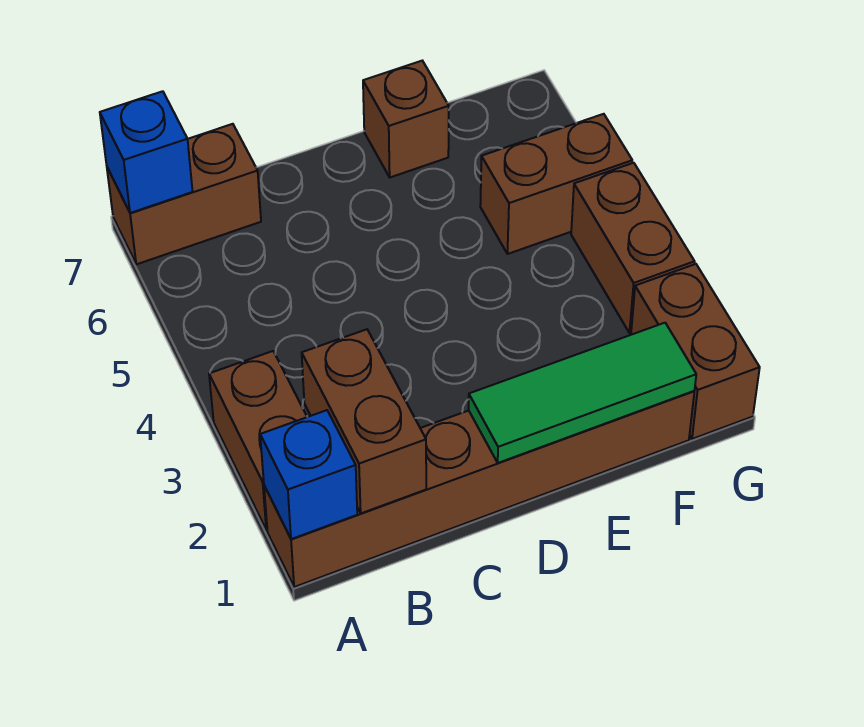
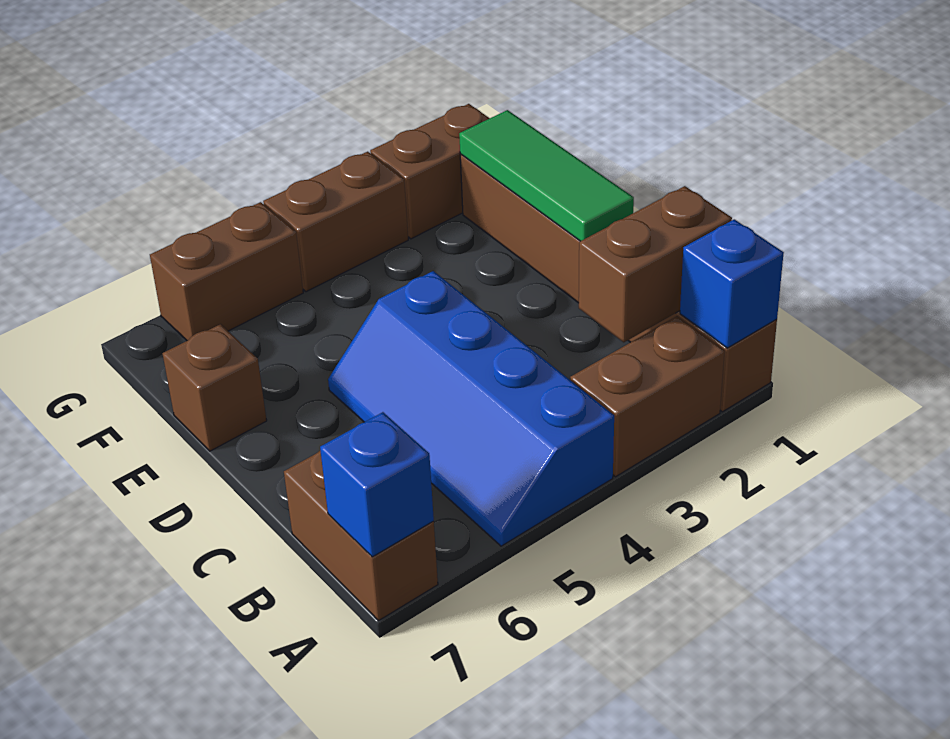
none -> blue 2x4 slope [328,271,614,546]
brown 1x2 brick [480,114,632,254] -> brown 1x2 brick turned to [150,202,303,341]

